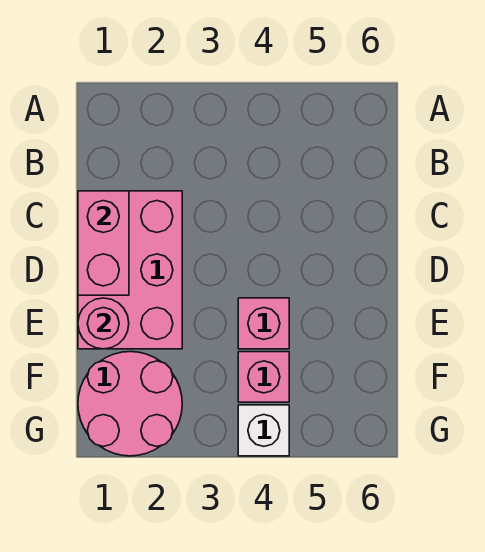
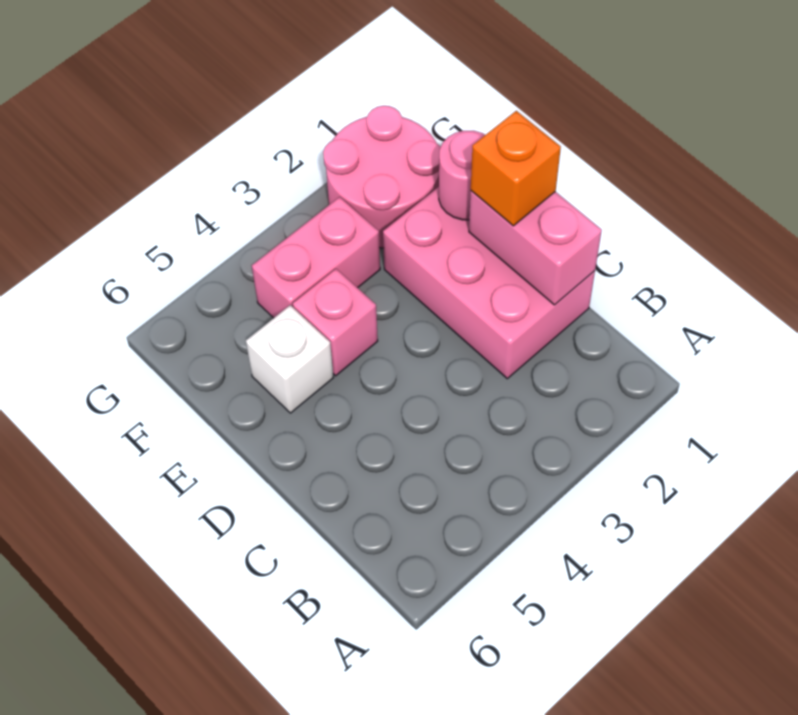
none -> orange 1x1 brick [471,111,561,226]
pink 1x1 brick [238,352,289,402] -> pink 1x2 brick [252,197,380,318]
white 1x1 brick [238,405,289,456] -> white 1x1 brick moved to [246,305,333,413]

